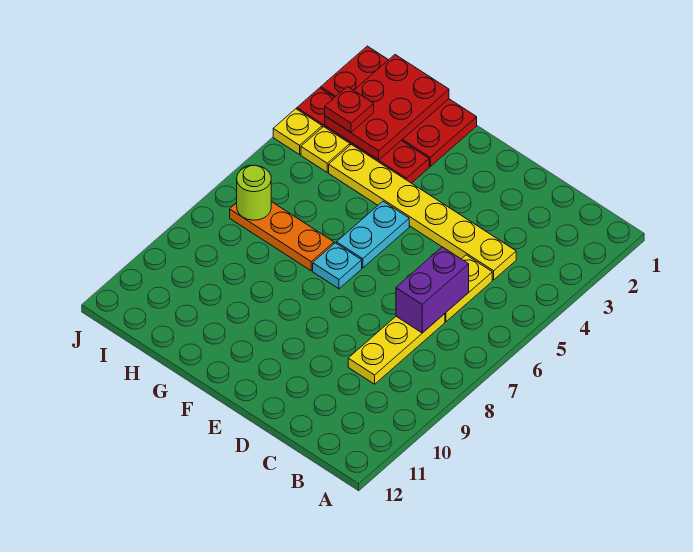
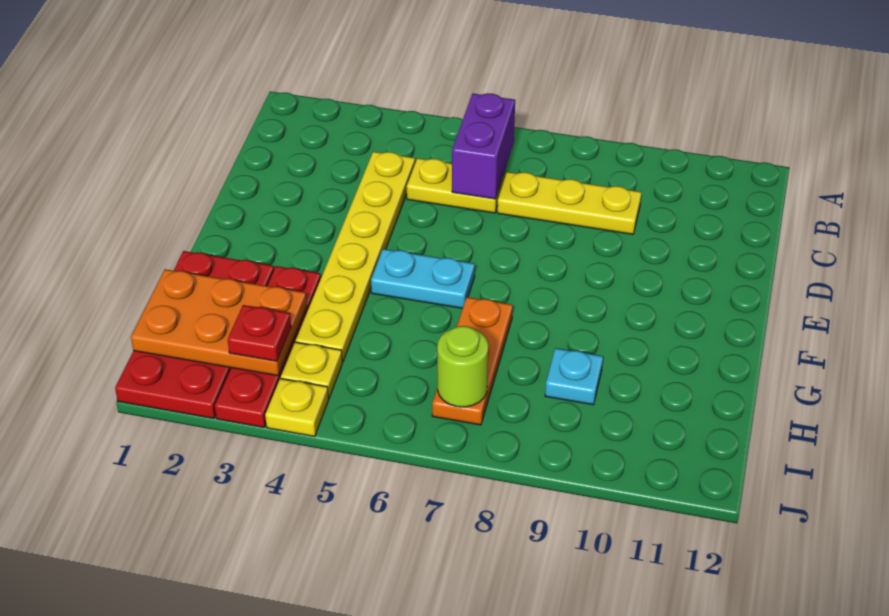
purple 1x2 brick [396,247,469,333] -> purple 1x2 brick turned to [452,93,515,199]
cyan 1x1 plate [313,243,362,289] -> cyan 1x1 plate moved to [545,348,603,405]
red 2x3 plate [325,55,449,160] -> orange 2x3 plate [131,269,307,376]

